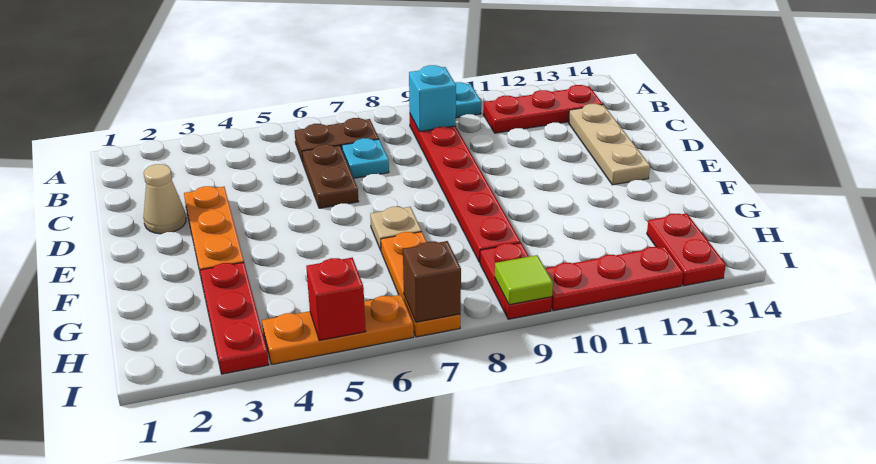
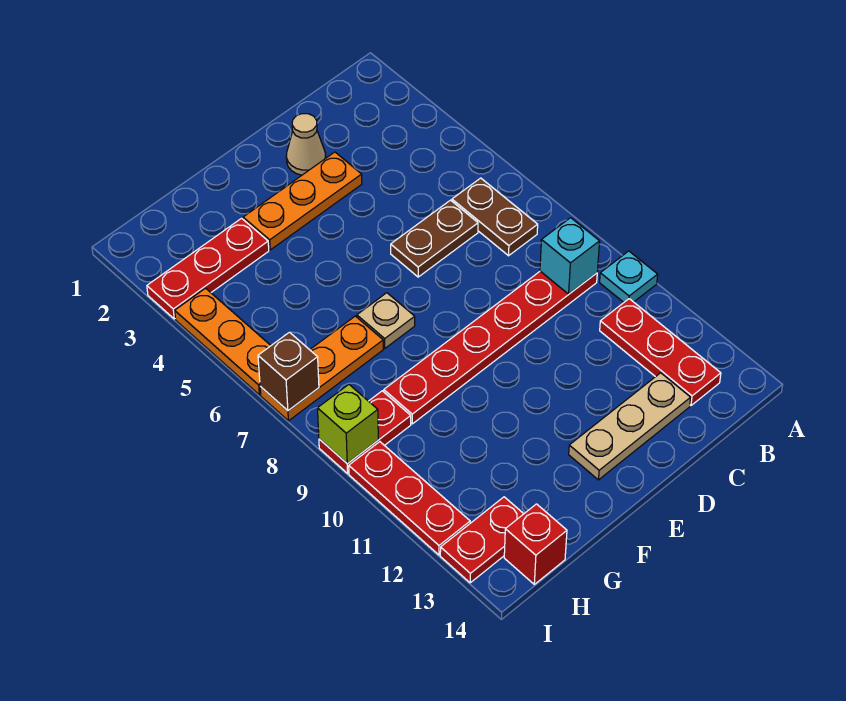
cyan 1x1 plate [342,138,389,178] -> none
red 1x1 brick [306,258,366,340] -> red 1x1 brick moved to [504,504,567,584]
lime 1x1 tile [495,255,553,305] -> lime 1x1 brick [317,385,378,464]

